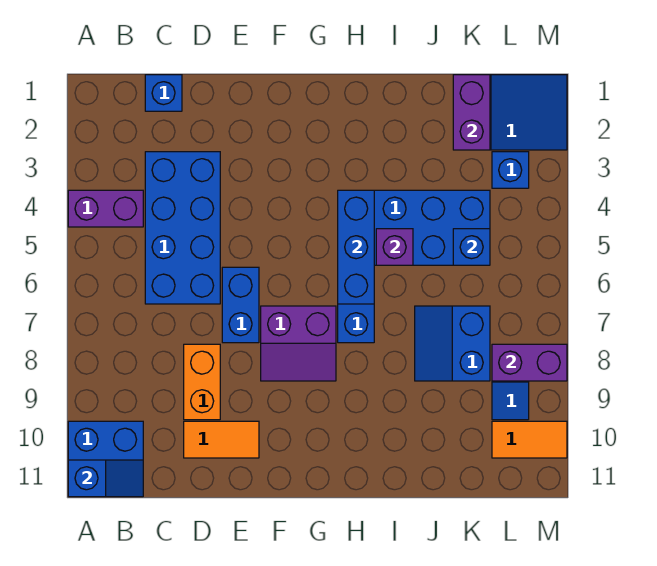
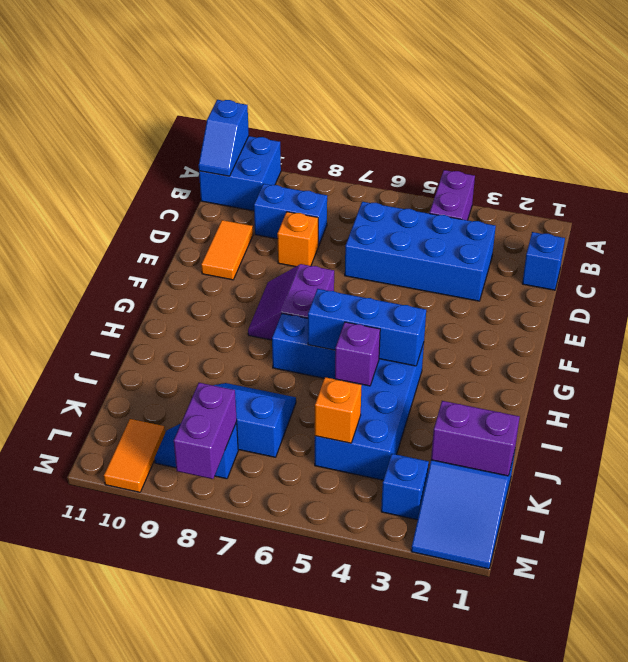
orange 1x2 brick [184,344,220,420] -> orange 1x1 brick [277,212,318,267]
blue 1x2 brick [222,267,259,343] -> blue 1x2 brick moved to [254,184,327,246]
blue 1x1 brick [453,229,490,265] -> orange 1x1 brick [315,377,362,443]

